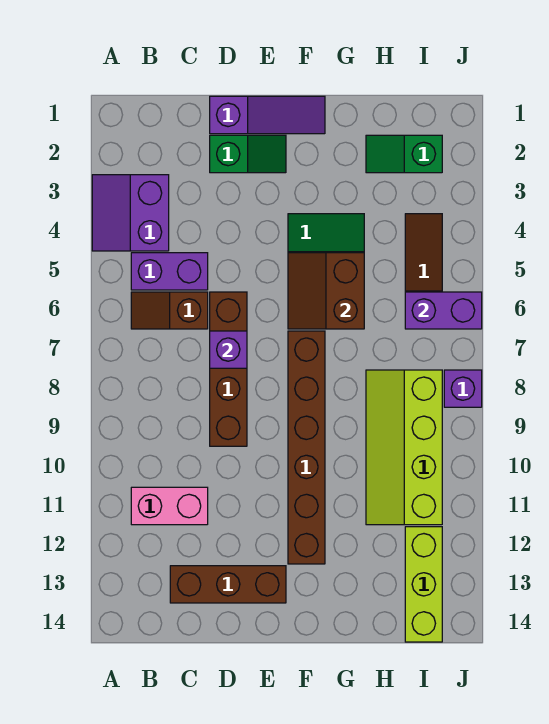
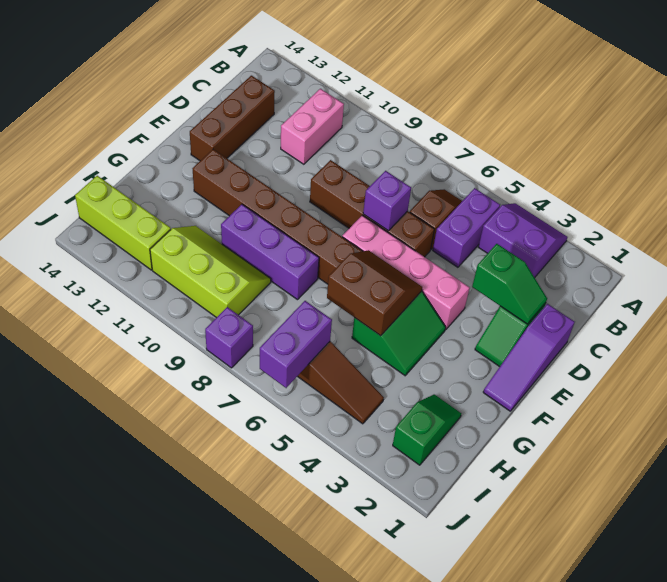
none -> green 1x2 slope [472,244,547,324]
none -> pink 1x4 brick [342,215,470,330]
none -> purple 1x3 brick [221,204,319,300]
lime 2x4 slope [366,370,442,525] -> lime 2x3 slope [150,226,271,318]

